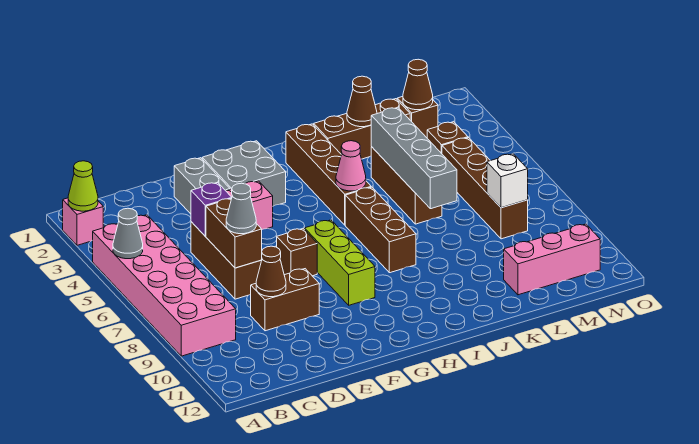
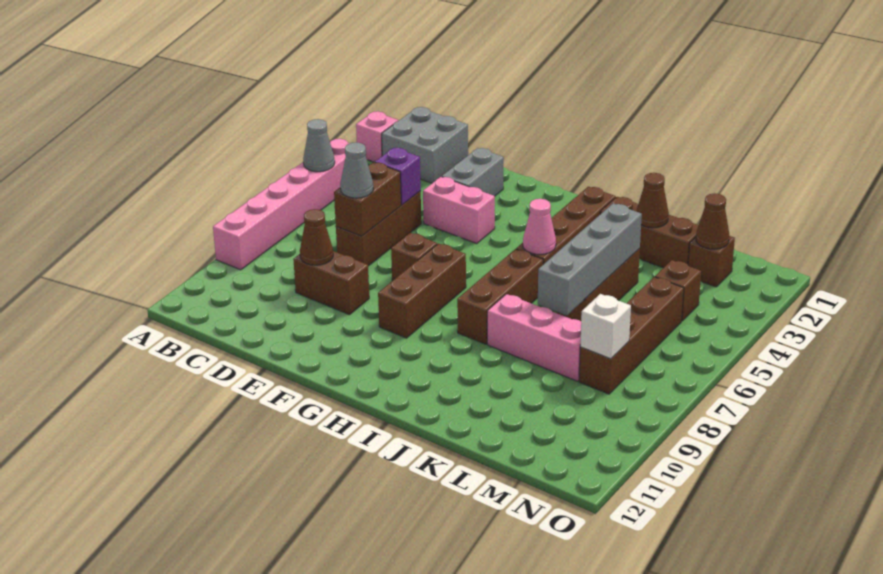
lime 1x1 cone [68,161,98,211] -> none
pink 2x6 brick [93,215,236,356] -> pink 1x6 brick [213,139,349,270]
grey 2x2 brick [202,141,286,206] -> grey 2x2 brick moved to [382,107,468,183]
lime 1x3 brick [305,220,375,305] -> brown 1x3 brick [378,243,466,338]
pink 1x3 brick [504,224,600,295] -> pink 1x3 brick moved to [487,294,581,381]

